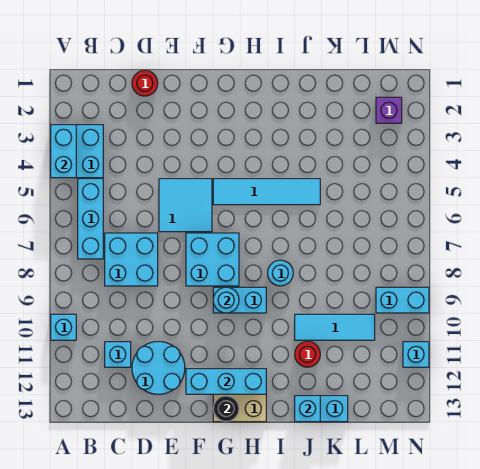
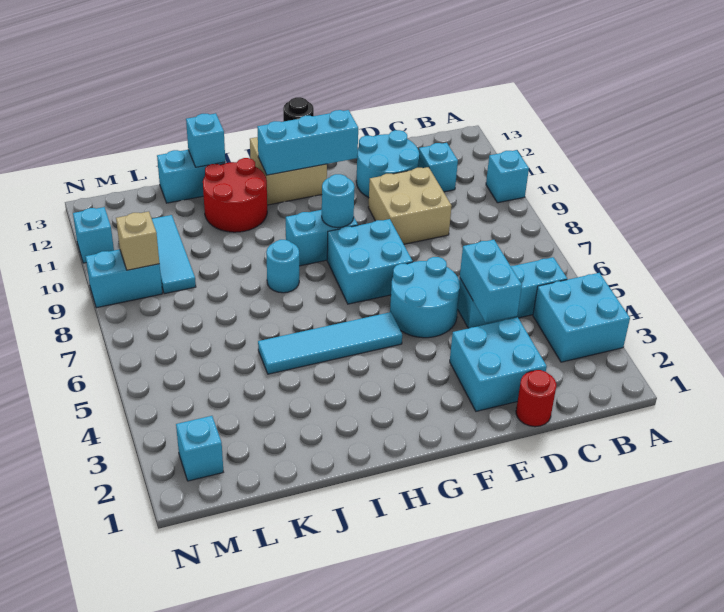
cyan 1x2 brick [51,125,76,178] -> cyan 1x2 brick moved to [460,240,522,323]
cyan 1x3 brick [78,179,103,259] -> cyan 1x3 brick turned to [458,257,567,328]
cyan 2x2 brick [105,233,158,286] -> cyan 2x2 brick moved to [450,317,547,411]
none -> tan 2x2 brick [368,167,452,244]
cyan 2x2 tile [159,179,212,232] -> cyan 2x2 round brick [390,257,460,338]
cyan 1x3 tile [295,314,375,340] -> cyan 1x3 tile turned to [152,215,196,294]
red 1x1 round brick [295,342,320,367] -> red 2x2 round brick [203,158,267,232]
purple 1x1 brick [376,97,402,123] -> cyan 1x1 brick [176,416,223,481]
none -> tan 1x1 brick [116,212,159,270]

